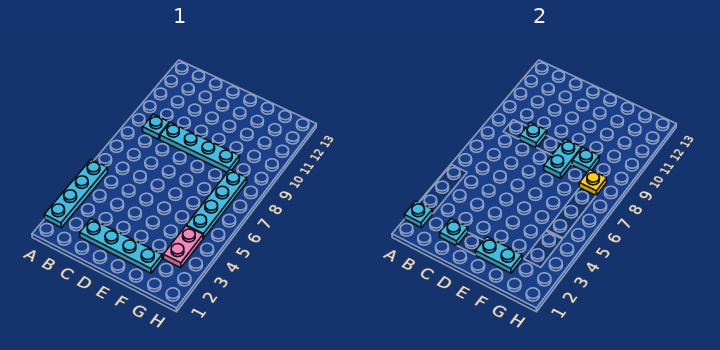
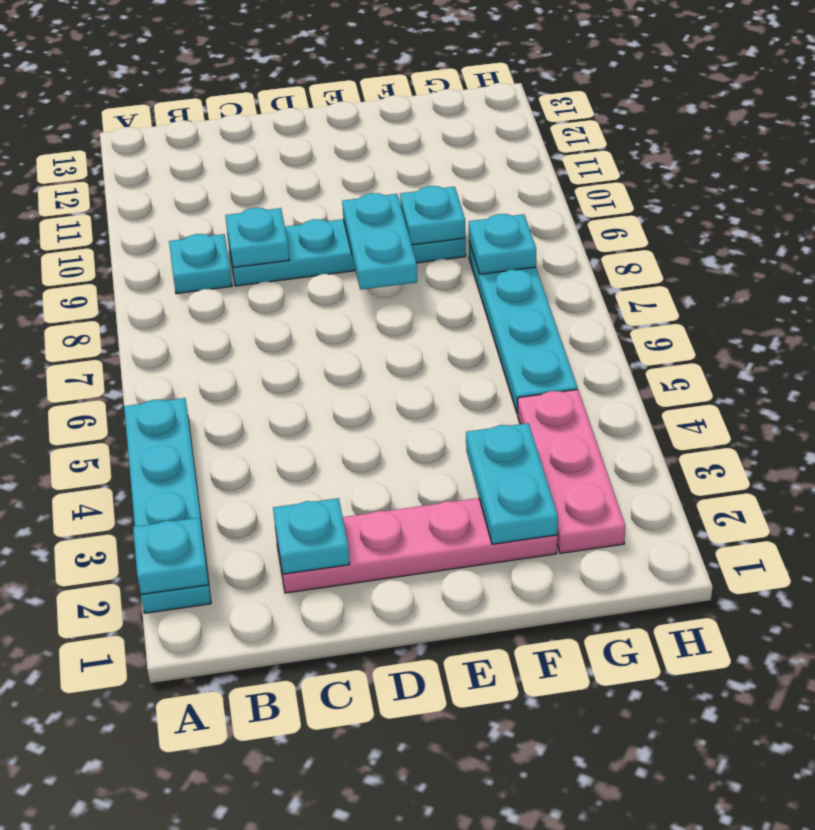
cyan 1x4 plate [80,219,162,273] -> pink 1x4 plate [276,498,557,593]
cyan 1x2 plate [476,237,522,273] -> cyan 1x2 plate turned to [466,423,558,544]
pink 1x2 plate [163,226,203,268] -> pink 1x3 plate [518,389,625,553]
yellow 1x1 plate [579,170,607,195] -> cyan 1x1 plate [469,214,536,274]

